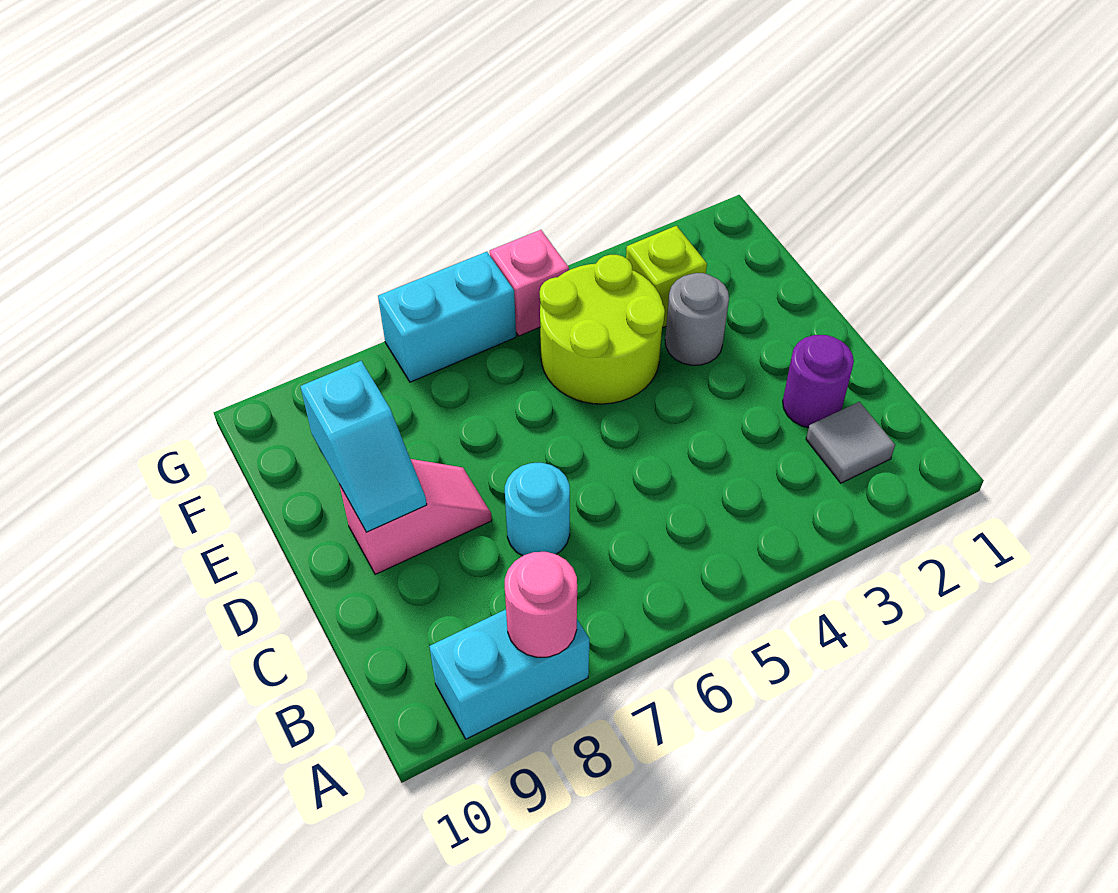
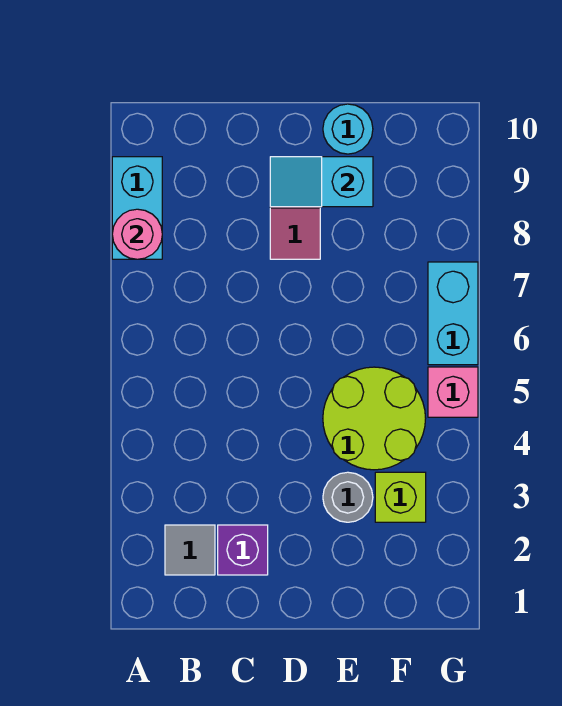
purple 1x1 round brick [783,335,854,428] -> purple 1x1 brick [218,525,268,575]
cyan 1x1 round brick [505,463,570,556] -> cyan 1x1 round brick moved to [323,104,373,154]

